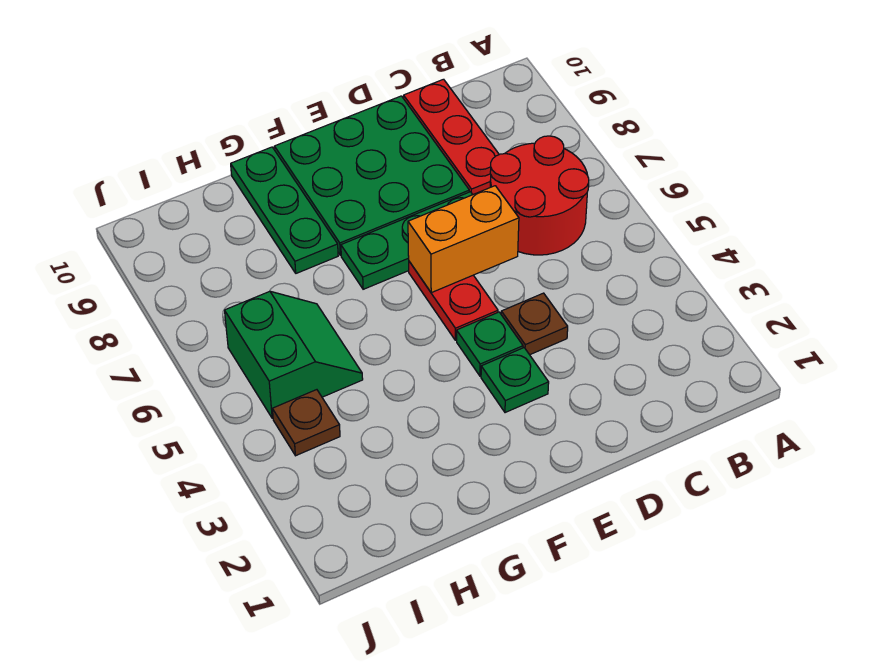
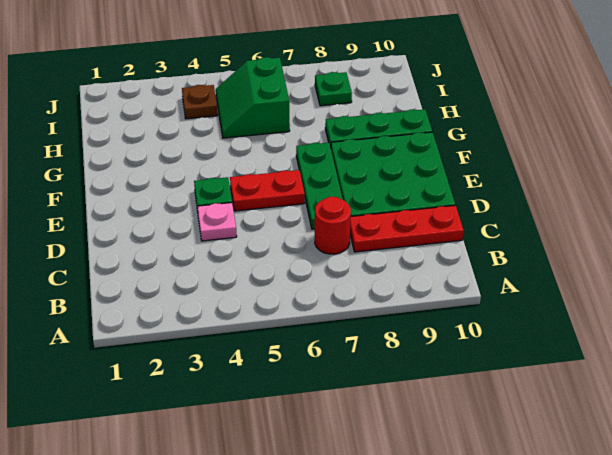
red 2x2 round brick [490,136,589,255] -> red 1x1 round brick [315,197,351,254]
brown 1x1 plate [501,293,568,355] -> pink 1x1 plate [197,203,237,241]
orange 1x2 brick [408,186,519,293] -> none
green 1x1 plate [481,348,549,413] -> green 1x1 plate moved to [315,72,352,106]
green 2x2 slope [225,291,363,418] -> green 2x2 slope turned to [216,57,290,138]

